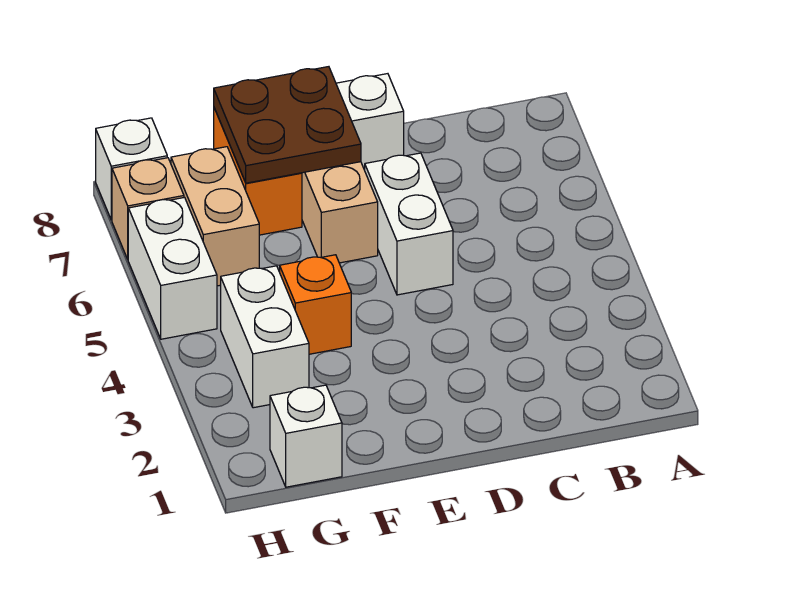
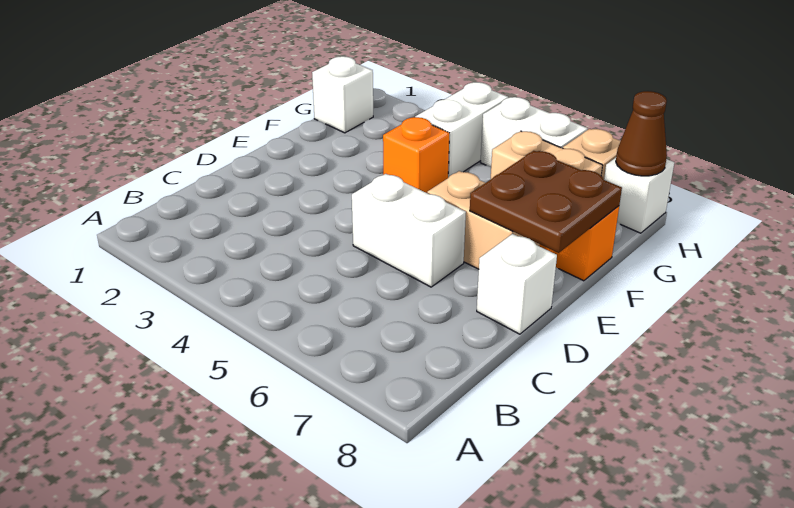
white 1x2 brick [221,266,309,408] -> white 1x2 brick turned to [416,82,508,178]
none -> brown 1x1 cone [616,91,667,176]

